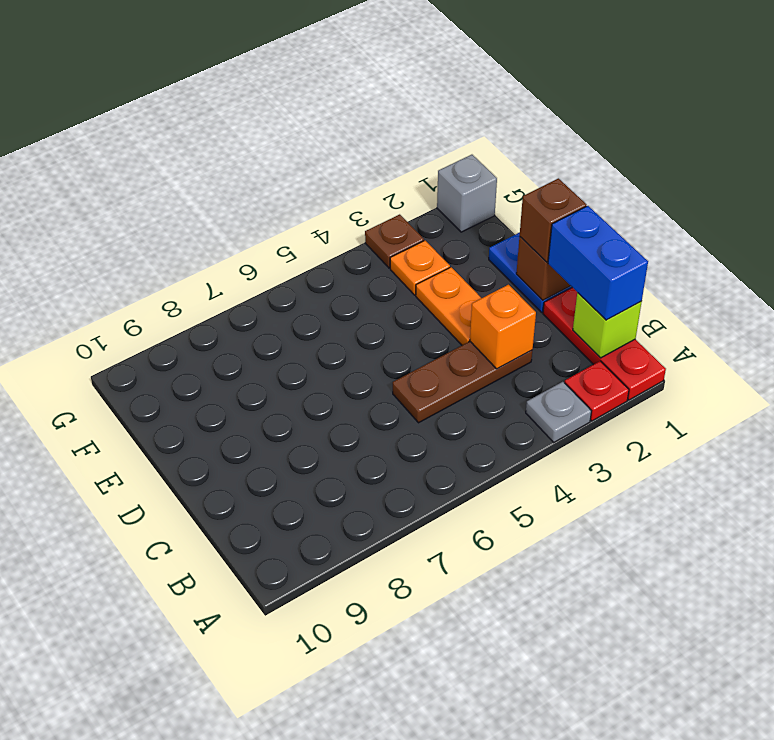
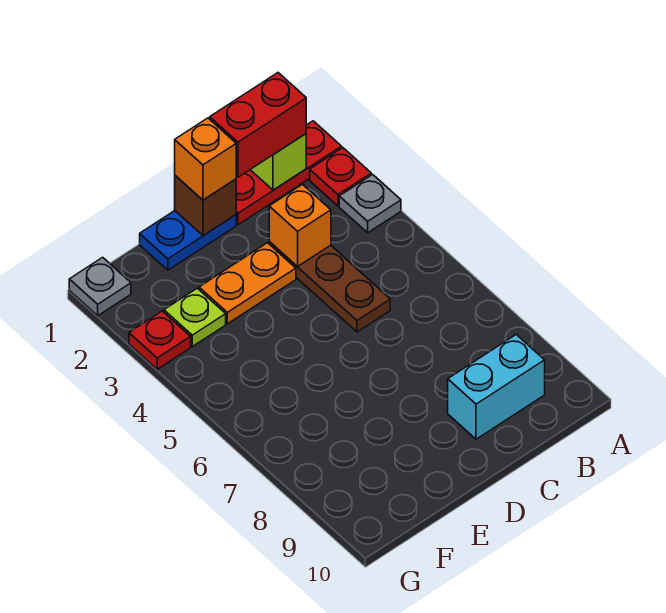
blue 1x2 brick [548,206,648,320] -> red 1x2 brick [210,73,306,177]
none -> cyan 1x2 brick [448,335,545,439]
brown 1x1 brick [520,178,586,262] -> orange 1x1 brick [175,118,236,200]
orange 1x1 plate [390,241,450,295] -> lime 1x1 plate [164,288,226,347]
grey 1x1 brick [437,155,497,232] -> grey 1x1 plate [69,257,131,316]
brown 1x1 plate [365,214,424,268] -> red 1x1 plate [129,311,191,369]

